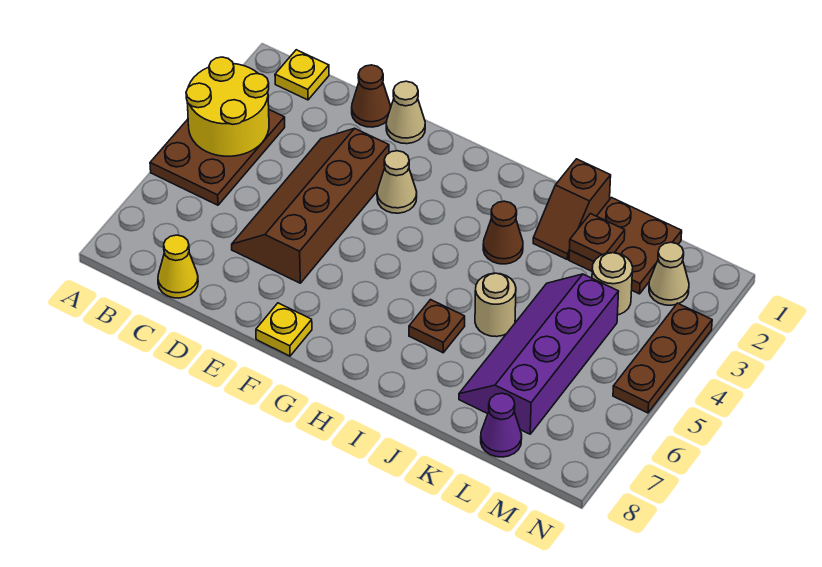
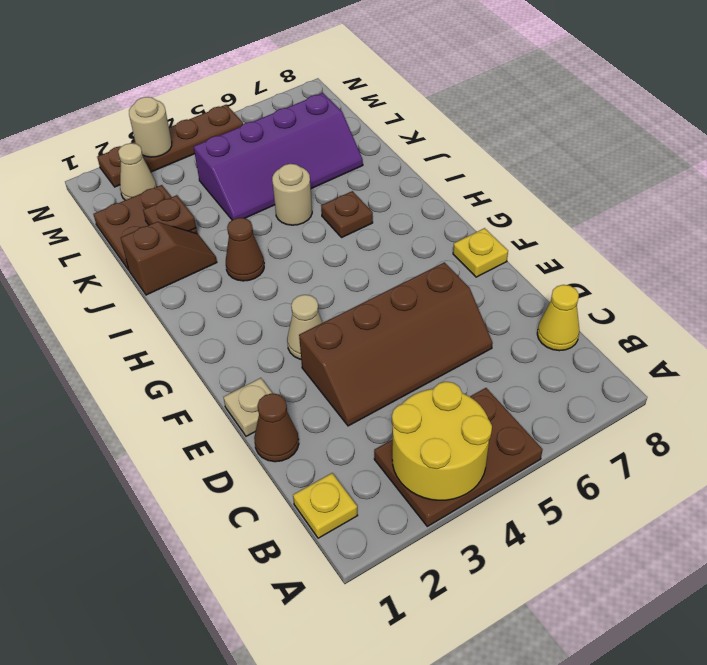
tan 1x1 cone [386,81,425,144] -> tan 1x1 plate [224,378,272,436]
tan 1x1 round brick [592,253,633,315] -> tan 1x1 round brick moved to [129,97,172,157]
purple 1x1 cone [481,393,522,457] -> none
brown 1x3 plate [613,303,712,413] -> brown 1x4 plate [97,105,243,187]

